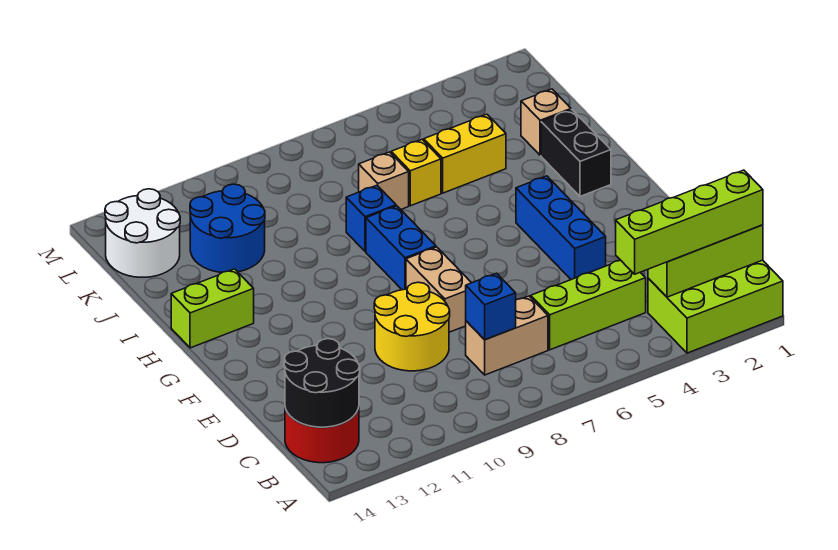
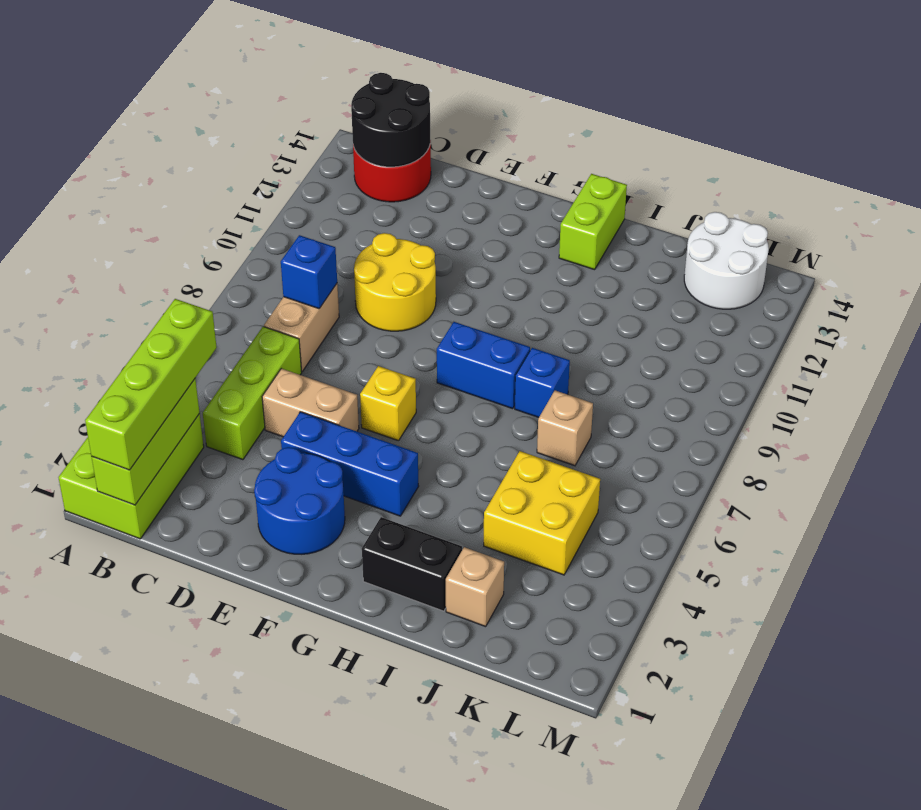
tan 1x2 brick [406,247,471,332] -> tan 1x2 brick moved to [262,369,359,437]
yellow 1x2 brick [424,114,506,193] -> yellow 2x2 brick [484,451,600,575]
yellow 1x1 brick [391,140,441,206] -> yellow 1x1 brick moved to [360,366,416,441]
blue 2x2 round brick [190,184,265,272] -> blue 2x2 round brick moved to [254,447,345,554]

